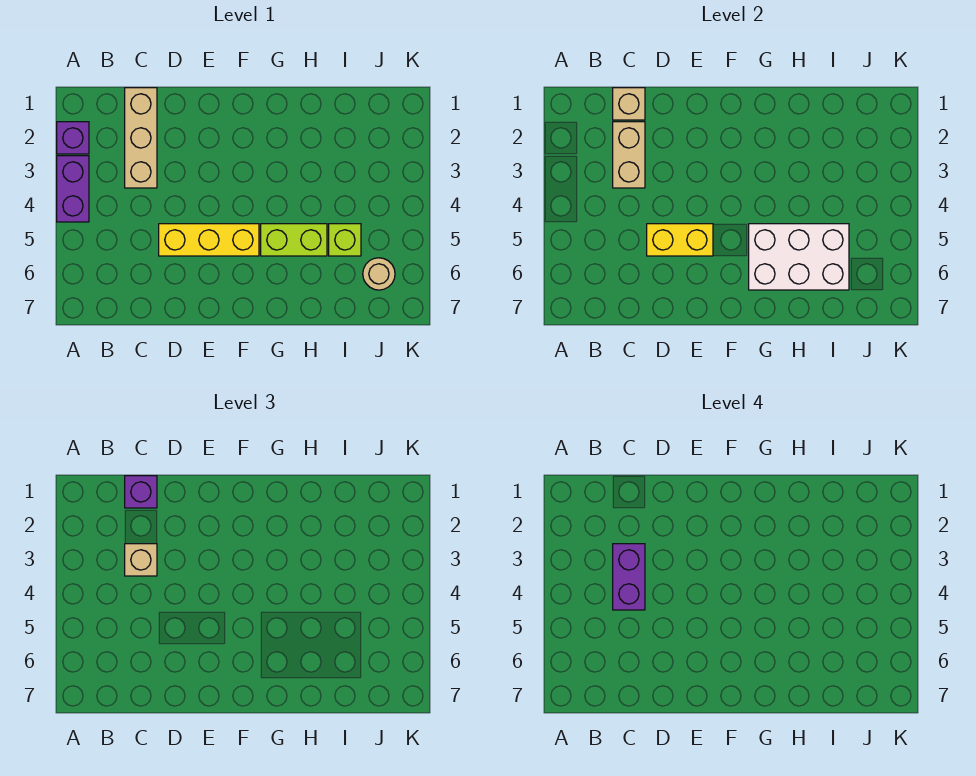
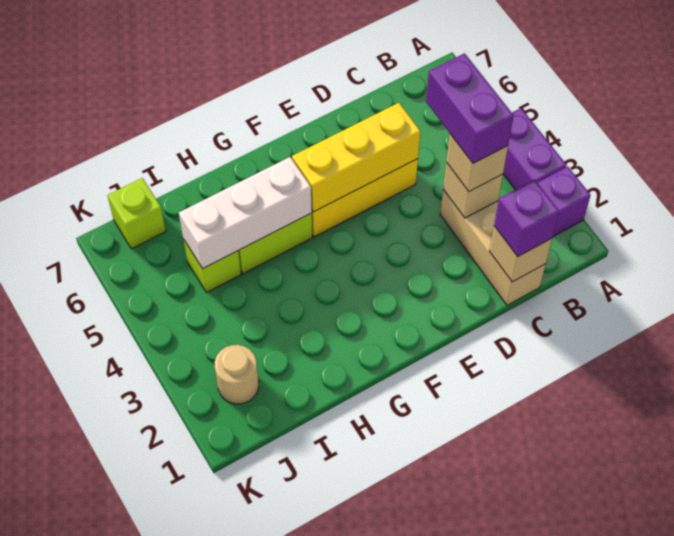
tan 1x2 brick [613,122,645,188] -> tan 1x1 brick [443,163,503,218]
yellow 1x2 brick [647,224,713,256] -> yellow 1x3 brick [292,103,420,212]
white 2x3 brick [749,224,849,290] -> white 1x3 brick [179,157,312,269]
tan 1x1 round brick [363,258,395,290] -> tan 1x1 round brick moved to [214,345,259,404]
none -> lime 1x1 brick [107,178,166,249]

